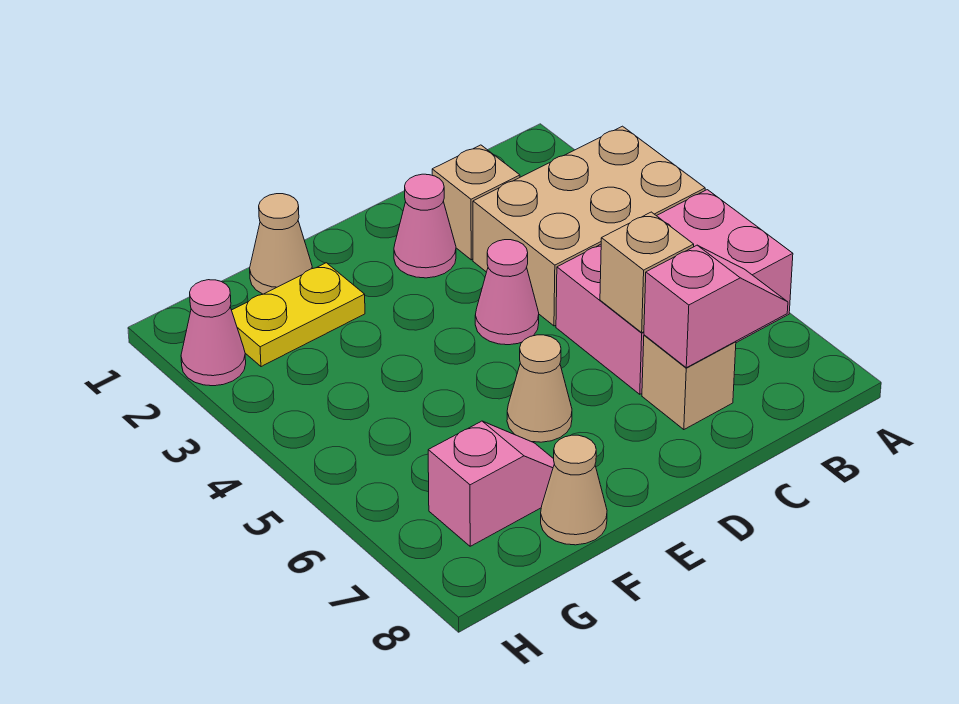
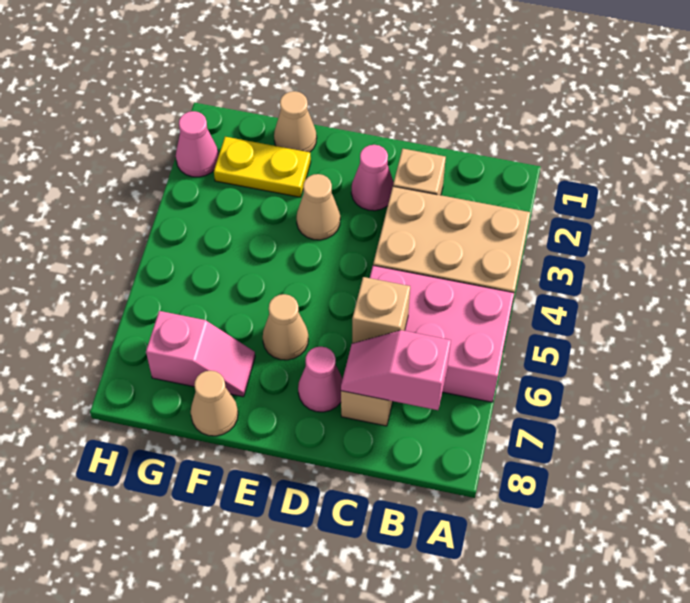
pink 1x2 slope [644,245,788,368] -> pink 1x2 slope turned to [341,330,451,410]
pink 1x1 cone [475,240,539,345] -> pink 1x1 cone moved to [298,347,343,412]
none -> tan 1x1 cone [296,174,340,240]

